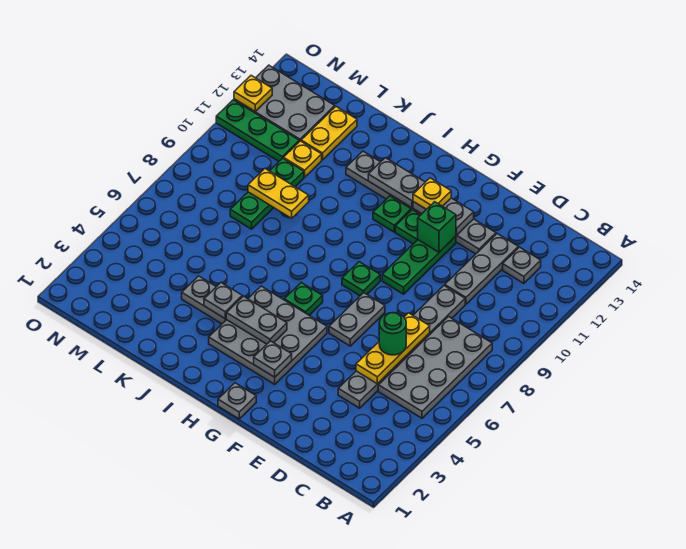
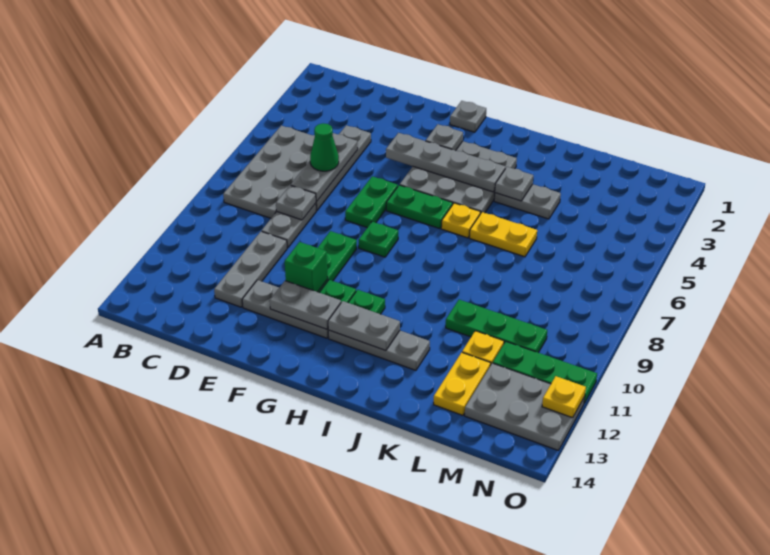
grey 1x1 plate [503,247,541,283] -> grey 1x1 plate moved to [276,185,316,220]
yellow 1x3 plate [356,313,430,384] -> grey 1x3 plate [291,133,358,202]
green 1x1 round brick [379,313,406,355] -> green 1x1 cone [310,123,339,171]
grey 1x2 plate [329,293,385,346] -> green 1x2 plate [345,176,398,228]
yellow 1x1 plate [413,178,451,209] -> yellow 1x1 plate moved to [441,203,480,238]
grey 1x2 plate [226,296,287,344] -> grey 1x4 plate [386,133,506,192]
green 1x1 plate [284,283,323,315] -> green 1x2 plate [386,185,453,229]
yellow 1x2 plate [248,169,309,218] -> yellow 1x2 plate moved to [470,212,537,257]
green 1x3 plate [230,158,304,229] -> green 1x3 plate turned to [446,300,547,353]

